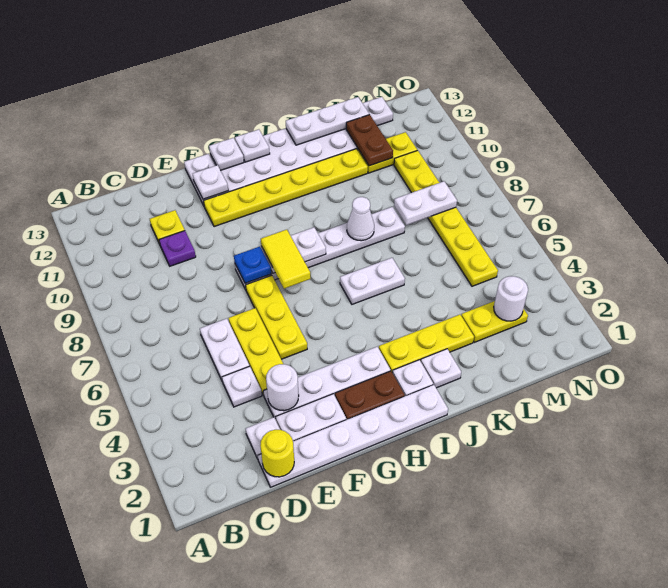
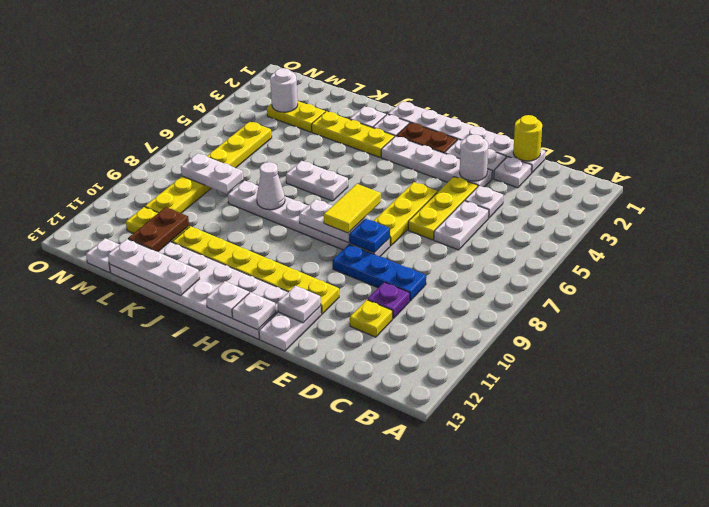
none -> blue 1x3 plate [333,244,426,301]

